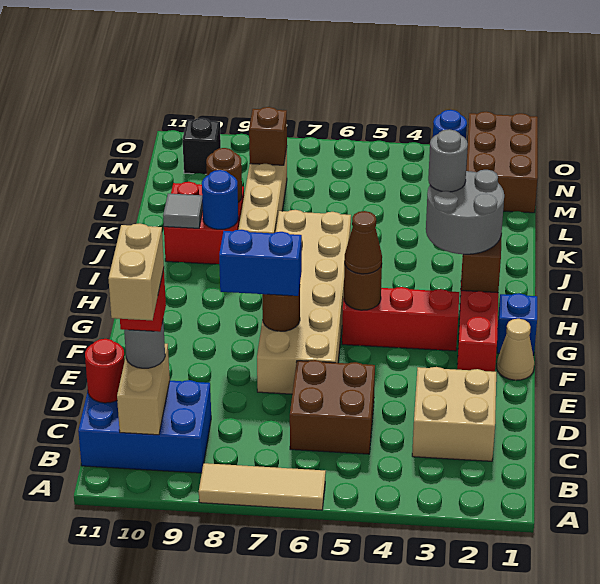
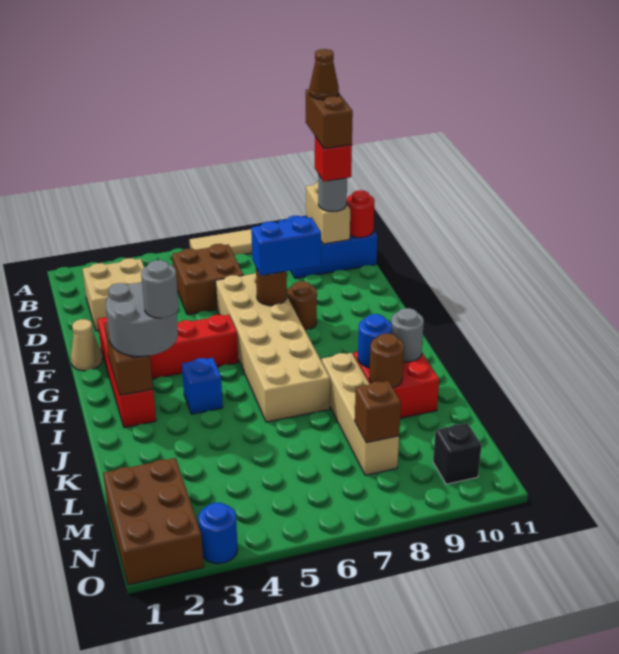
tan 1x2 brick [108,223,164,320] -> brown 1x2 brick [306,89,353,149]
blue 1x1 brick [497,293,537,355] -> blue 1x1 brick moved to [182,358,223,414]
brown 1x1 round brick [344,262,382,310] -> brown 1x1 round brick moved to [287,281,317,330]
brown 1x1 cone [344,211,382,274] -> brown 1x1 cone moved to [309,49,339,100]
grey 1x1 tile [163,194,203,228] -> grey 1x1 round brick [391,308,424,362]

